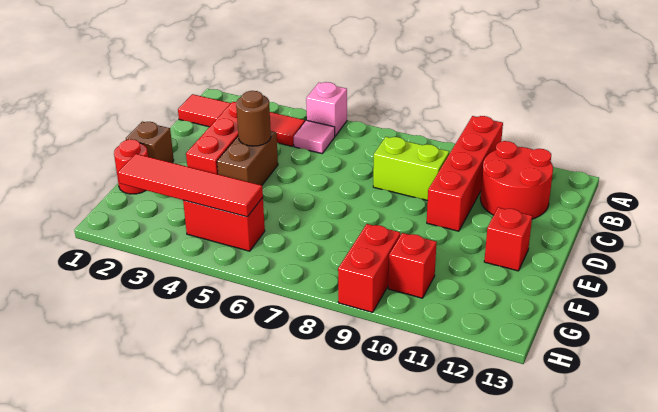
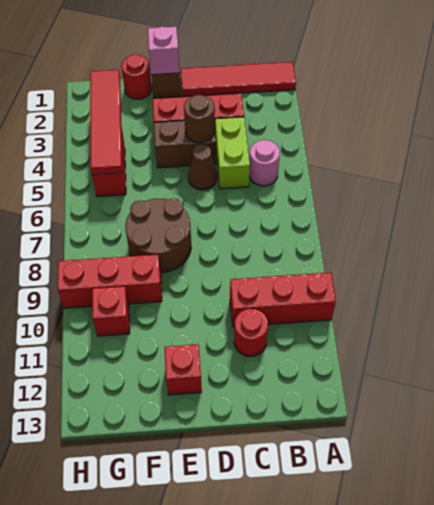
pink 1x1 brick [306,82,347,136] -> pink 1x1 brick moved to [148,27,180,75]
red 1x4 brick [427,116,503,231] -> red 1x3 brick [230,273,336,327]
red 1x4 tile [178,94,305,146] -> red 1x4 tile turned to [181,62,296,97]
pink 1x1 tile [294,120,335,153] -> pink 1x1 round brick [249,140,280,186]
red 2x2 round brick [480,141,553,219] -> red 1x1 round brick [234,309,268,357]
lime 1x2 brick [373,137,449,201] -> lime 1x2 brick moved to [215,117,250,189]
none -> brown 1x1 cone [188,144,217,190]
none -> brown 2x2 round brick [125,198,191,273]
red 1x2 brick [338,224,400,312] -> red 1x3 brick [58,254,162,308]

